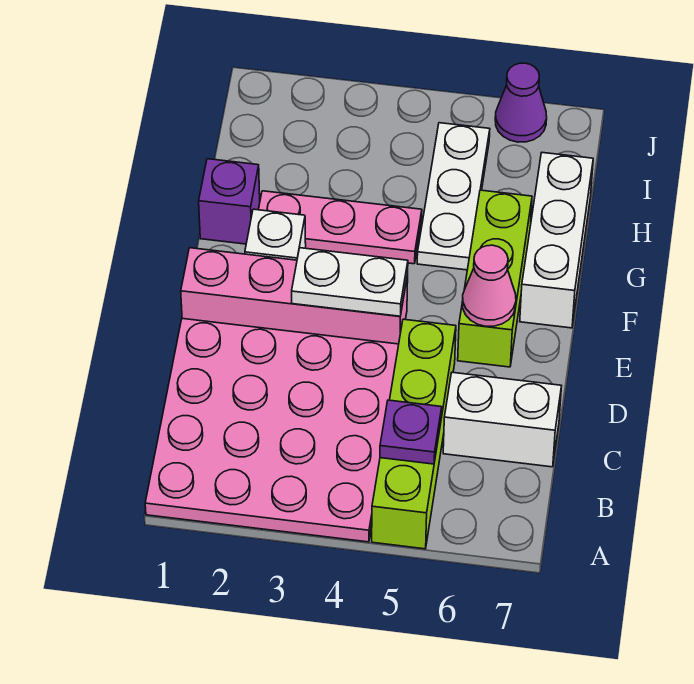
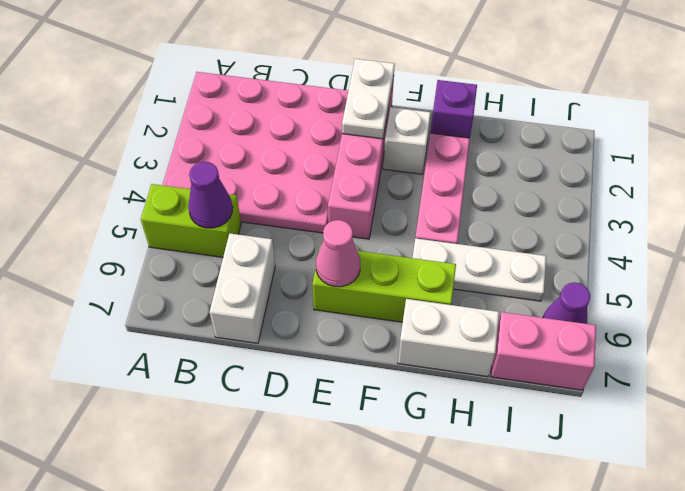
lime 1x4 brick [372,319,456,549] -> lime 1x2 brick [141,184,241,257]
purple 1x1 plate [380,400,442,464] -> purple 1x1 cone [188,162,233,228]
white 1x2 plate [292,248,408,316] -> white 1x2 plate moved to [342,59,395,139]
white 1x3 brick [520,153,593,328] -> white 1x2 brick [398,299,499,377]
none -> pink 1x2 brick [491,312,596,390]

